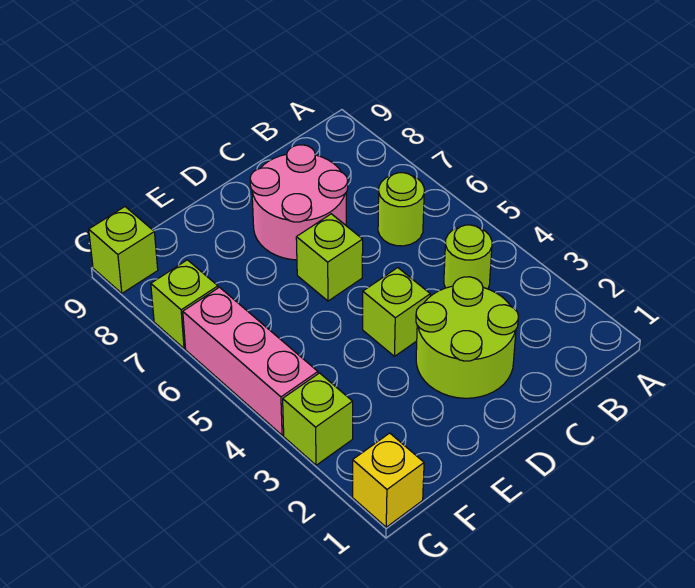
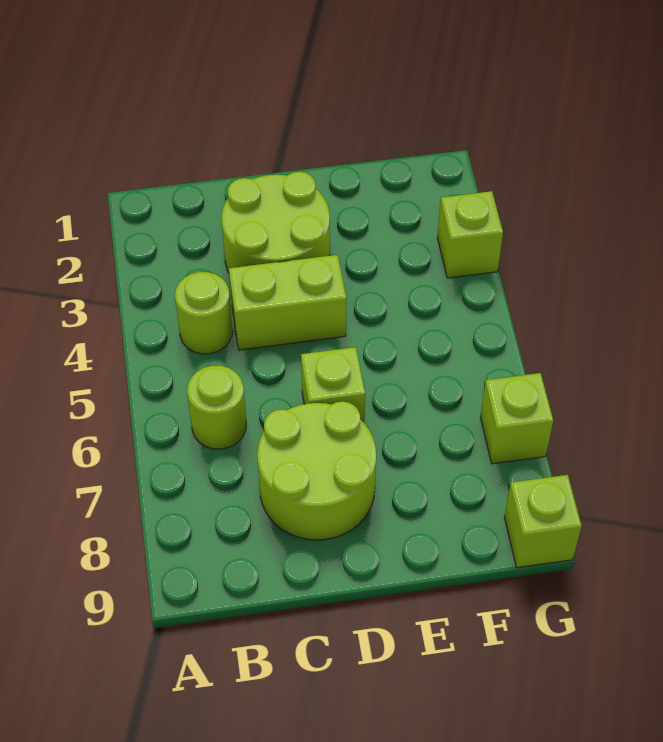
pink 2x2 round brick [250,145,348,260] -> lime 2x2 round brick [257,401,376,540]
lime 1x1 brick [363,268,430,356] -> lime 1x2 brick [229,255,346,350]
yellow 1x1 brick [353,433,424,527] -> none
pink 1x3 brick [183,287,318,435] -> none

